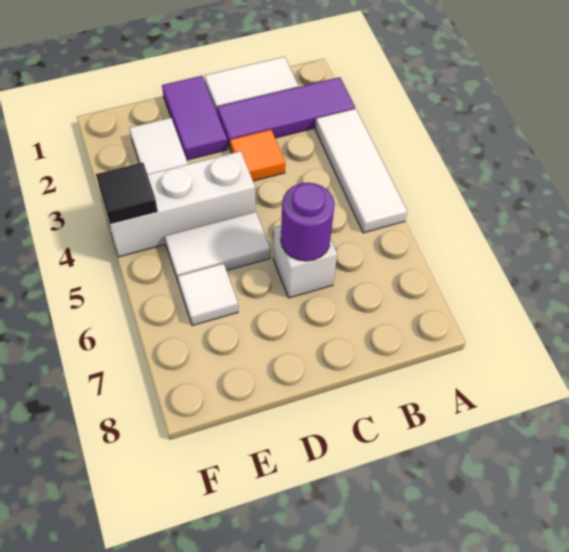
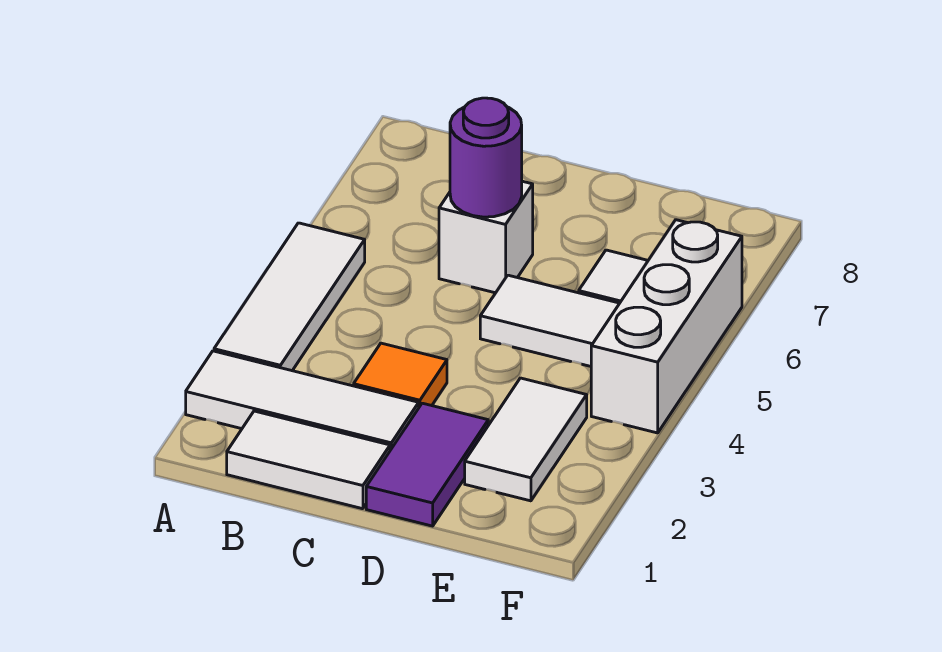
purple 1x3 tile [217,77,355,148] -> white 1x3 tile [186,351,419,450]
white 1x3 brick [101,151,255,257] -> white 1x3 brick turned to [591,220,742,433]
black 1x1 tile [96,163,158,224] -> none

